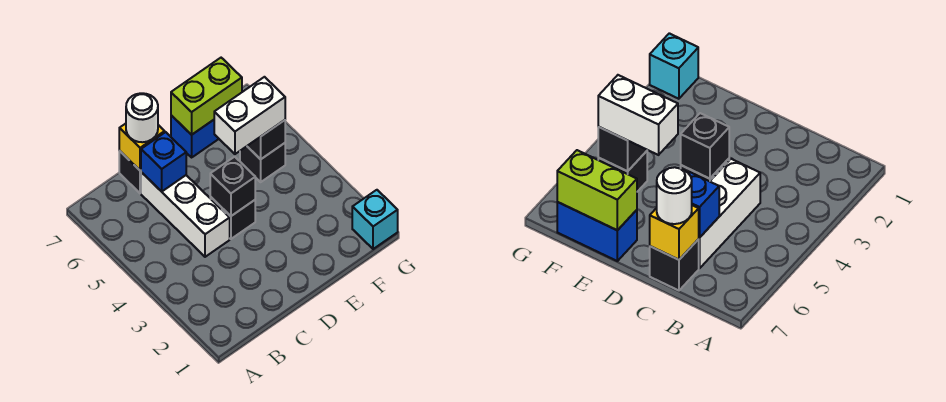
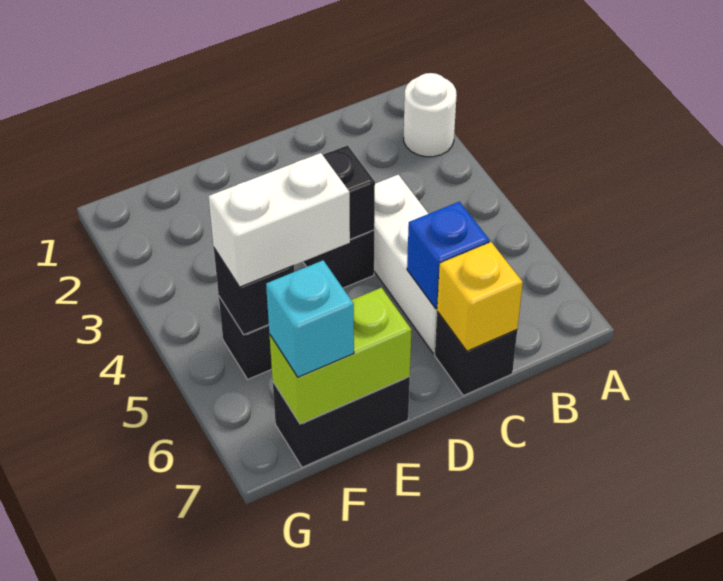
white 1x1 round brick [126,93,158,142] -> white 1x1 round brick moved to [404,73,457,157]
blue 1x2 brick [171,115,219,157] -> black 1x2 brick [273,376,410,467]
cyan 1x1 brick [352,190,398,249] -> cyan 1x1 brick moved to [266,260,354,377]

